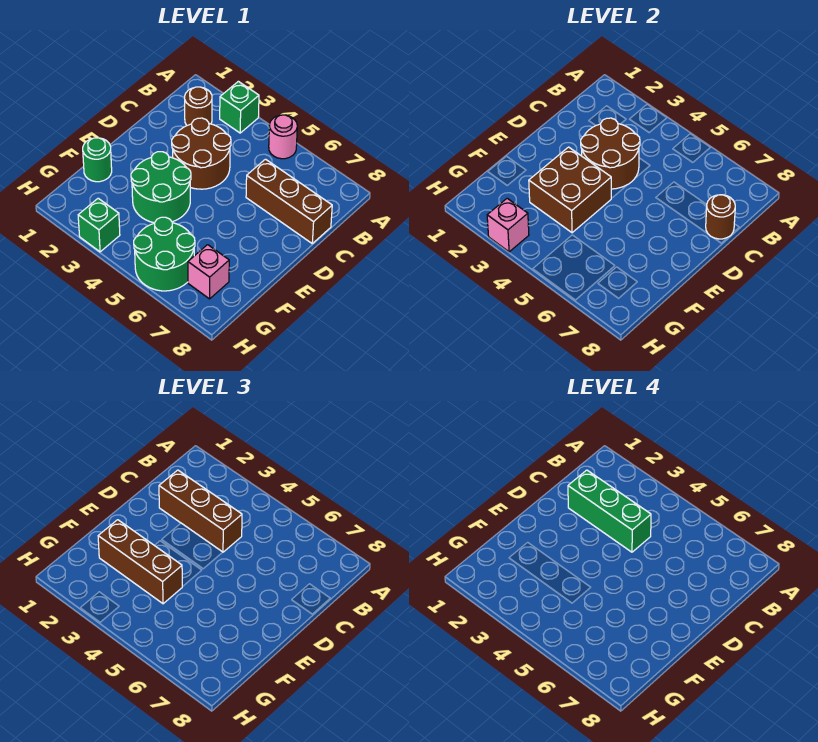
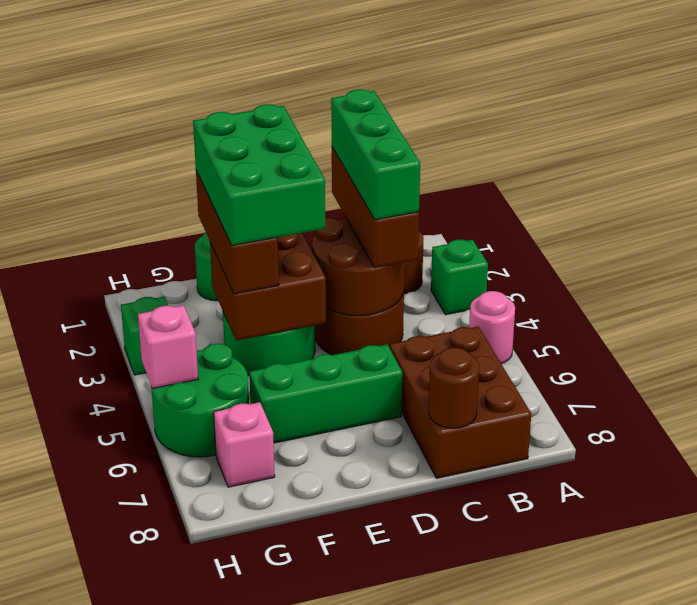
brown 1x3 brick [246,159,332,243] -> brown 2x3 brick [390,327,531,478]
none -> green 1x3 brick [249,344,402,443]
none -> green 2x3 brick [193,104,325,245]
pink 1x1 brick [487,198,529,252] -> pink 1x1 brick moved to [138,305,198,388]

